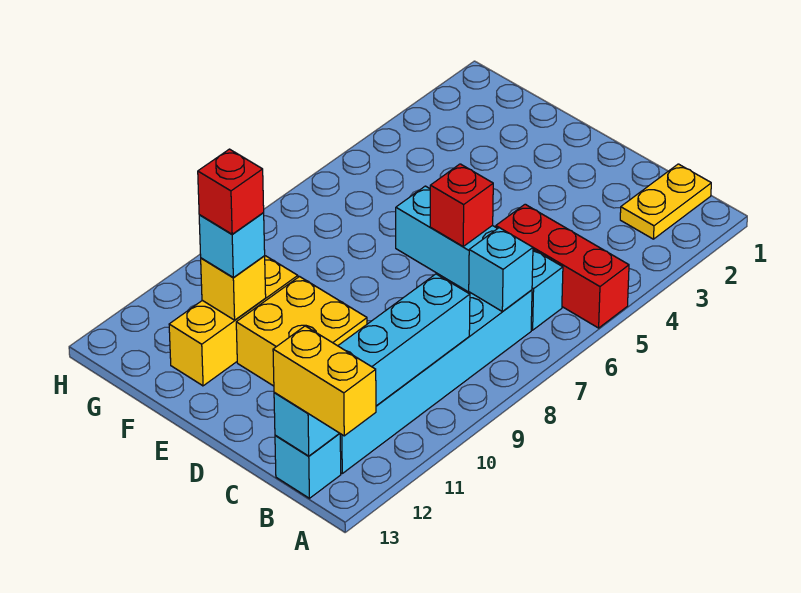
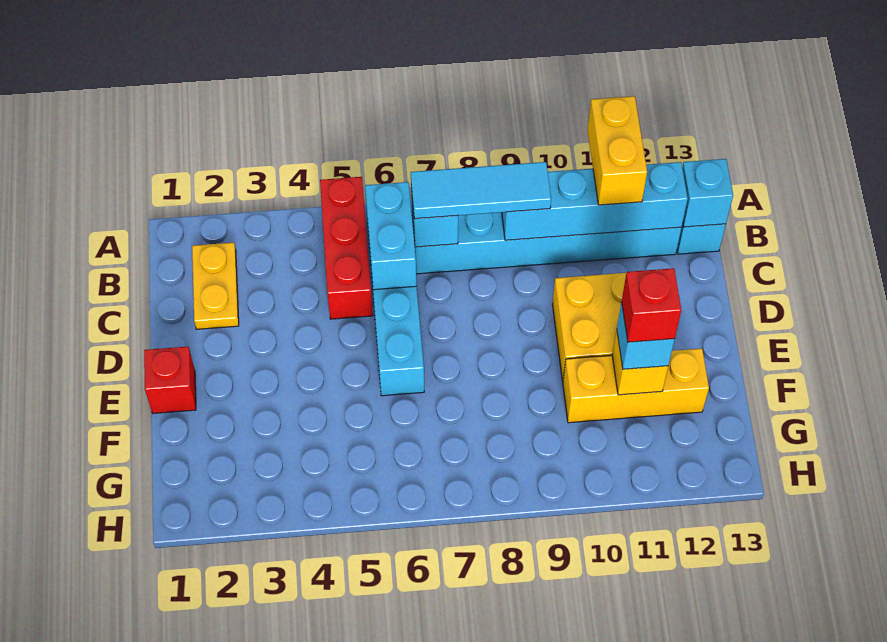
yellow 1x2 brick [273,326,376,436] -> yellow 1x2 brick moved to [587,96,647,205]
yellow 1x2 plate [620,164,711,239] -> yellow 1x2 plate turned to [192,243,239,329]
none -> cyan 1x2 brick [365,182,416,290]
none -> cyan 1x3 tile [411,162,551,219]
red 1x1 brick [430,164,493,246] -> red 1x1 brick moved to [144,346,196,413]

